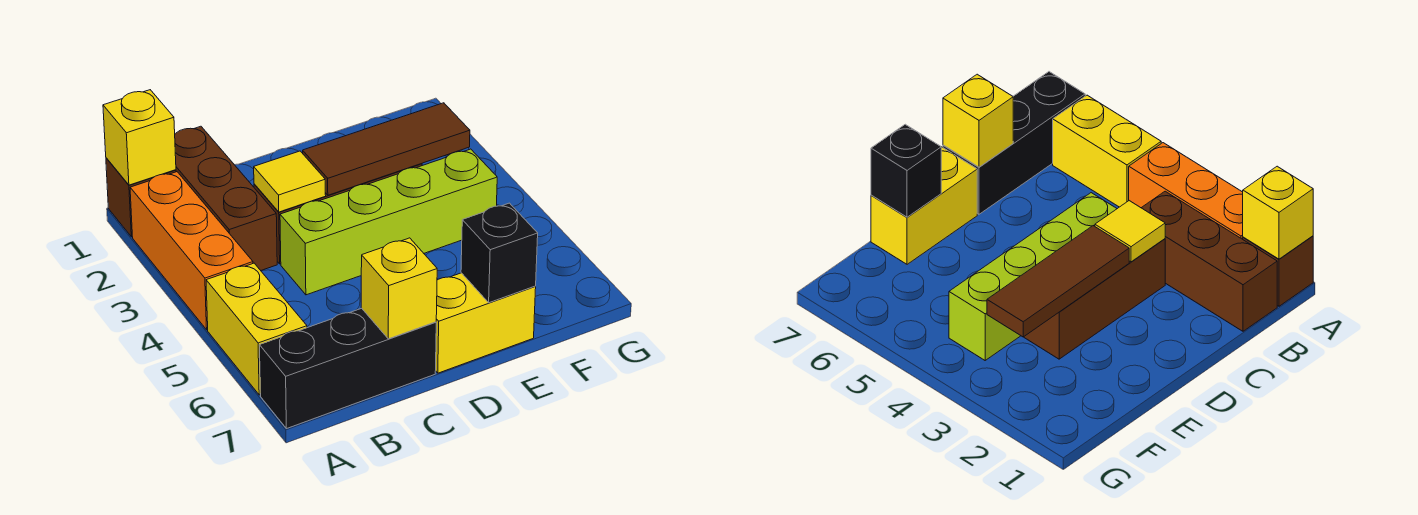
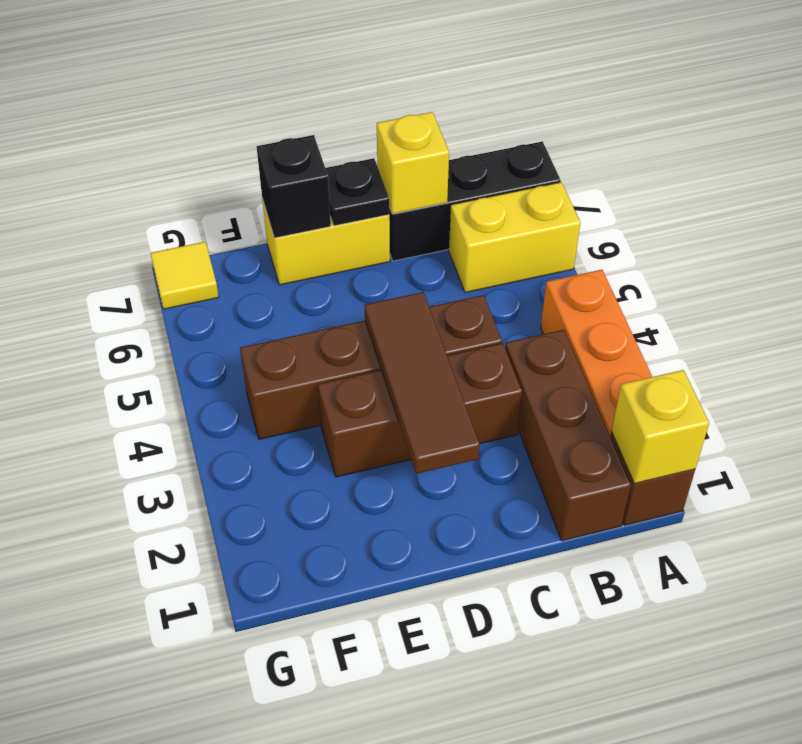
yellow 1x2 brick [206,263,307,395] -> yellow 1x2 brick turned to [449,182,580,292]
yellow 1x1 tile [254,151,326,212] -> yellow 1x1 tile moved to [151,242,219,309]
lime 1x4 brick [280,149,497,295] -> brown 1x4 brick [240,295,502,439]
brown 1x3 tile [303,103,470,195] -> brown 1x3 tile turned to [364,292,480,474]
none -> black 1x1 plate [325,158,389,226]

